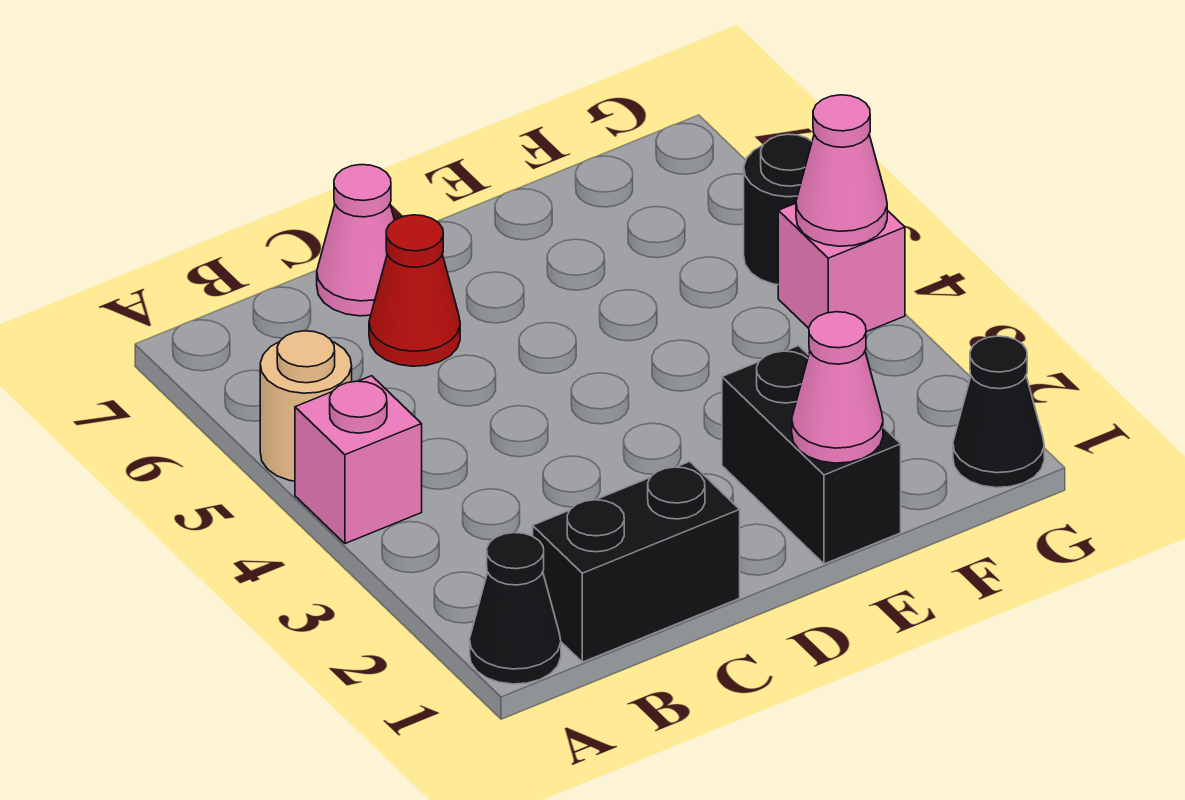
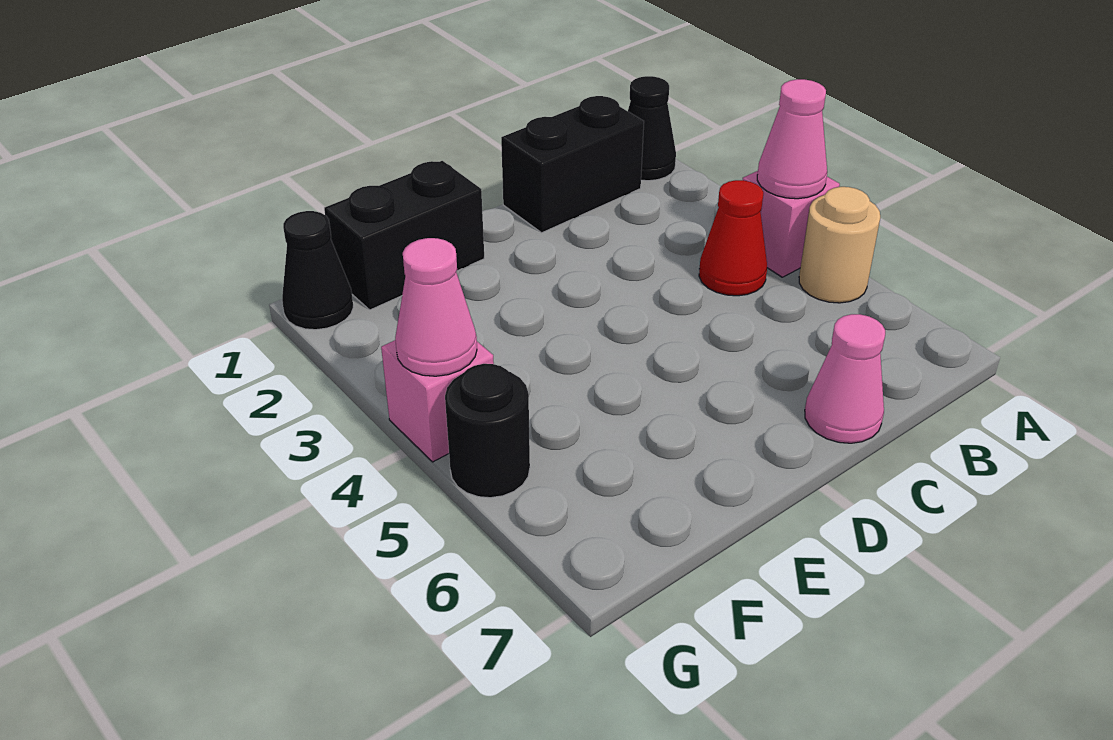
red 1x1 cone [369,215,460,366] -> red 1x1 cone moved to [699,180,767,296]
black 1x2 brick [722,346,901,564] -> black 1x2 brick turned to [324,161,484,310]
pink 1x1 cone [792,312,883,463] -> pink 1x1 cone moved to [757,79,827,199]

